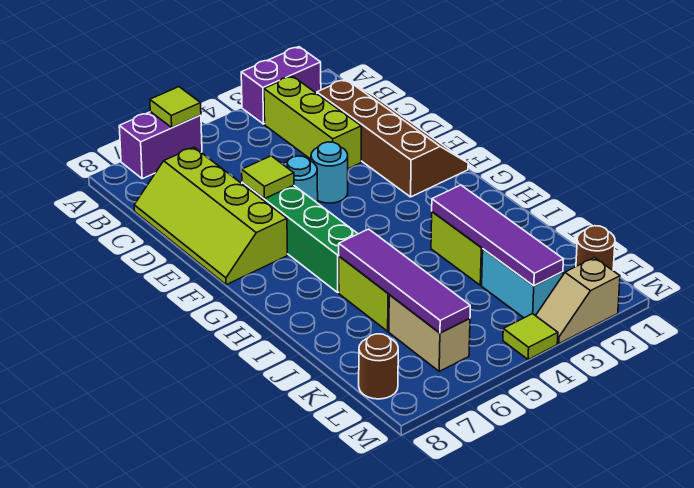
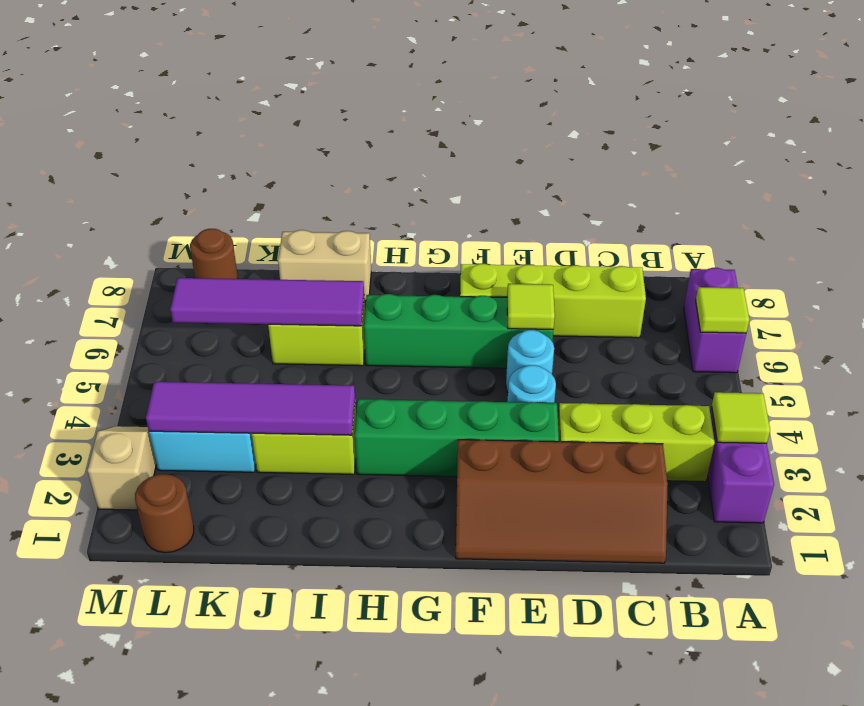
none -> green 1x4 brick [355,399,559,477]
tan 1x2 brick [389,295,470,371] -> tan 1x2 brick moved to [278,230,371,301]
lime 1x1 tile [503,314,558,360] -> lime 1x1 tile moved to [712,392,770,443]

